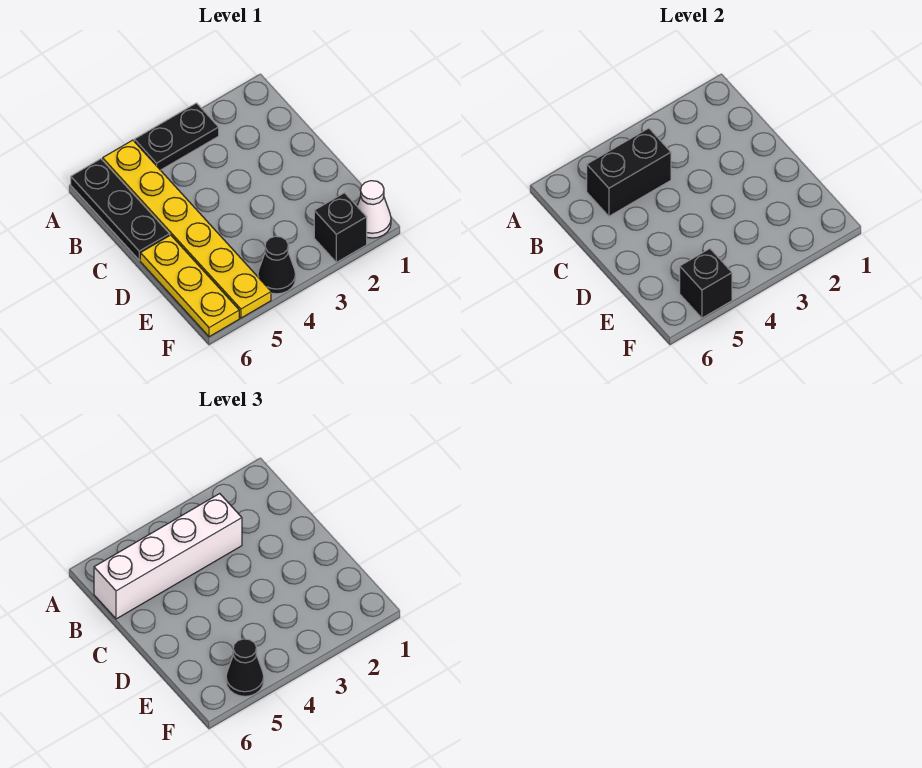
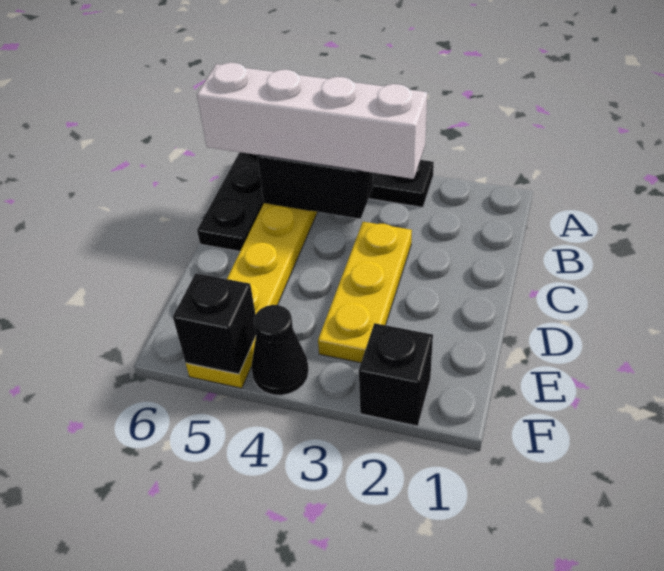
yellow 1x3 plate [140,235,239,337] -> yellow 1x3 plate moved to [318,222,412,363]
white 1x1 cone [357,181,391,238] -> none
black 1x1 cone [226,639,264,696] -> none

